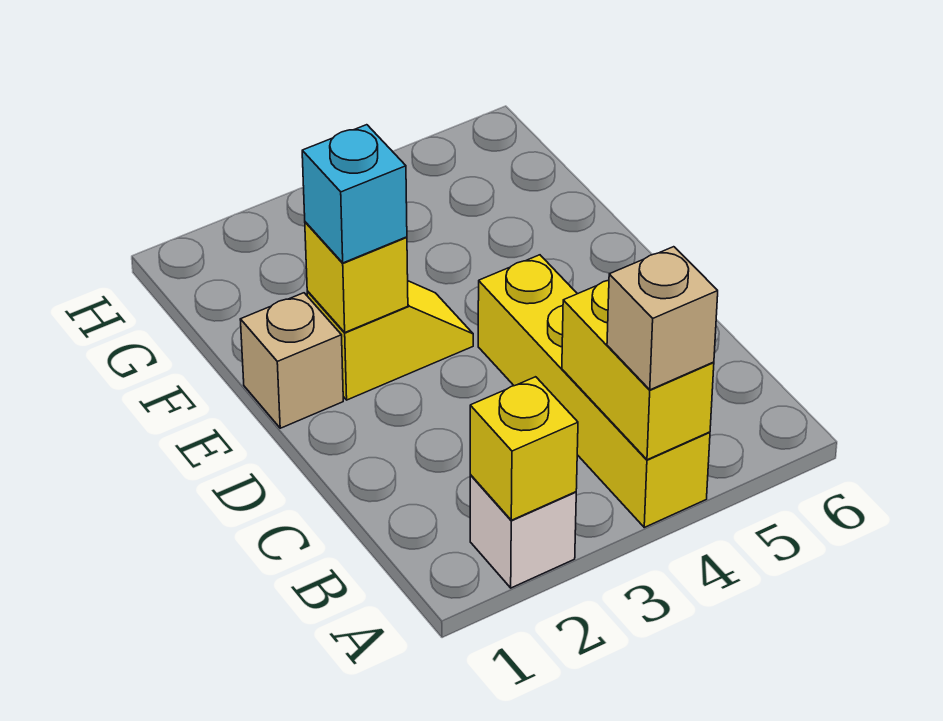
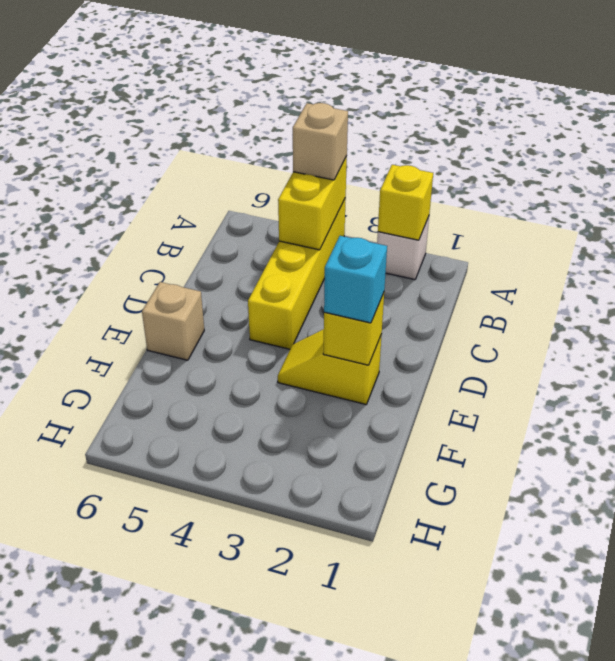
tan 1x1 brick [240,293,343,428] -> tan 1x1 brick moved to [142,282,204,360]

